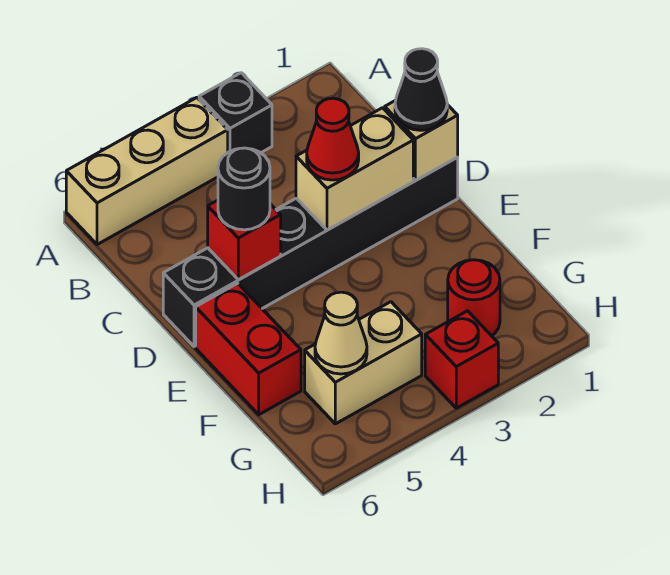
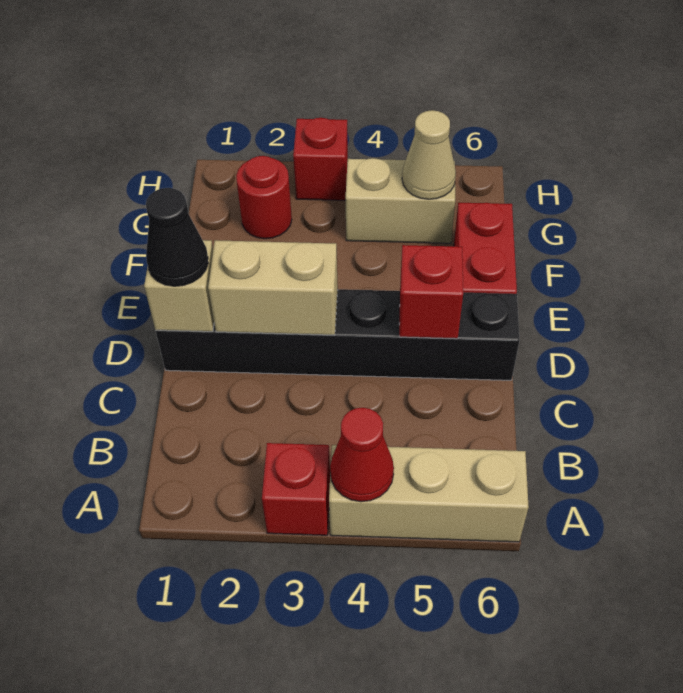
black 1x1 brick [199,73,272,153] -> red 1x1 brick [262,443,330,535]
red 1x1 cone [307,98,359,180] -> red 1x1 cone moved to [330,408,394,502]
black 1x1 round brick [218,148,270,230] -> none

